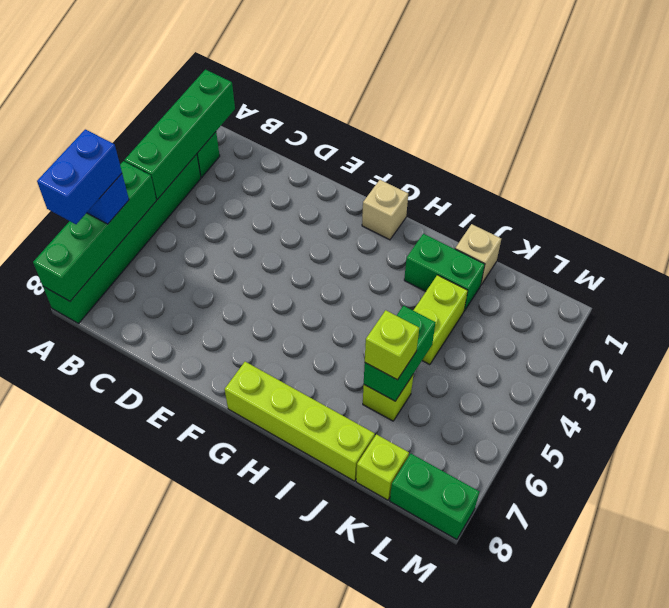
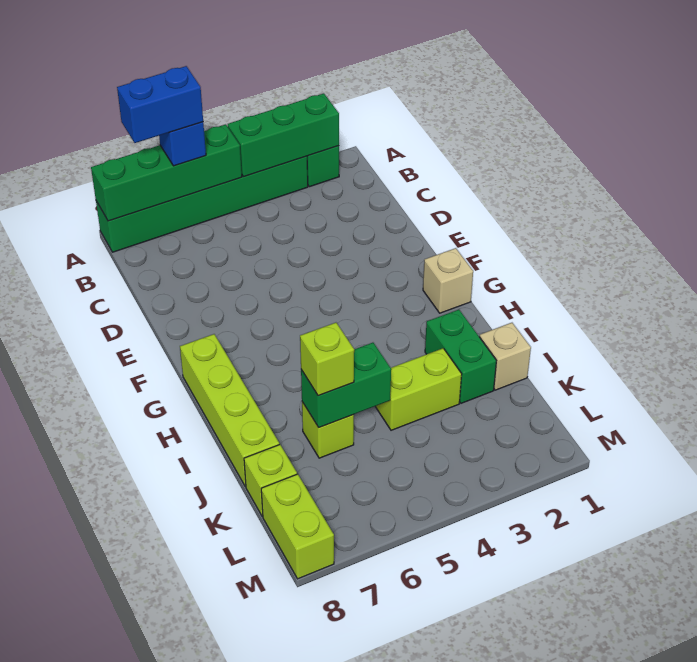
green 1x4 brick [124,70,235,199] -> green 1x3 brick [228,93,339,177]
green 1x2 brick [390,454,479,540] -> lime 1x2 brick [261,474,334,579]

